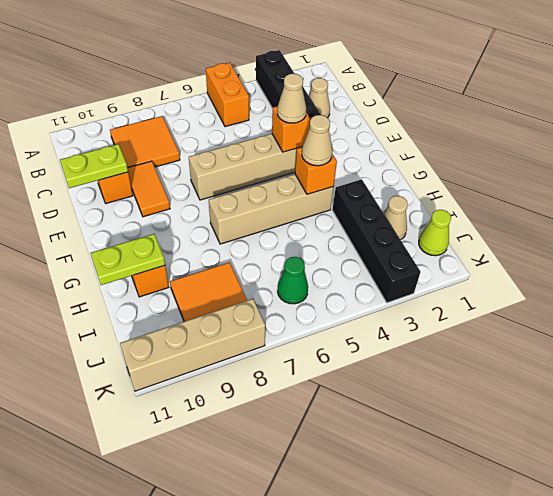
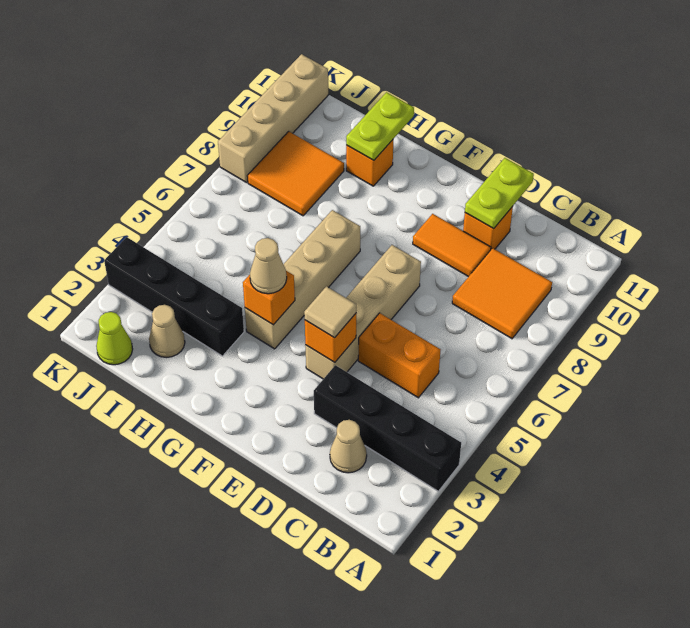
orange 1x2 brick [206,62,249,127] -> orange 1x2 brick moved to [358,313,440,398]
tan 1x1 cone [277,74,306,123] -> tan 1x1 tile [304,286,356,338]
green 1x1 cone [277,257,308,304] -> none

